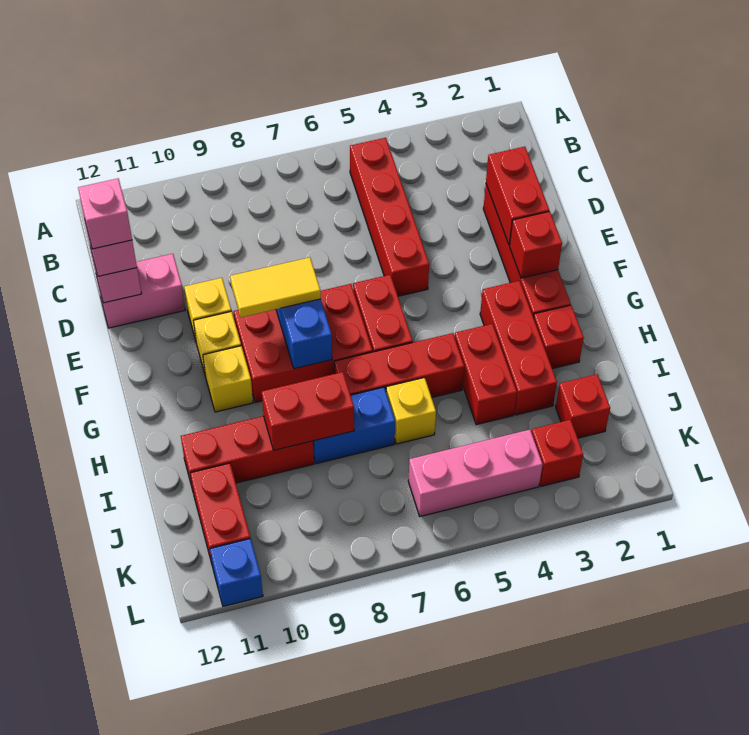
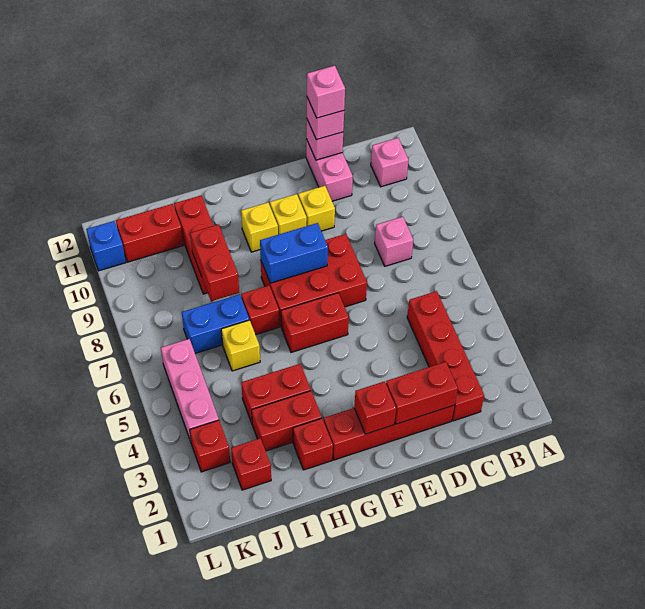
red 1x4 brick [350,138,429,296] -> red 1x4 brick turned to [407,291,484,421]
none -> pink 1x1 brick [371,138,408,187]
none -> pink 1x1 brick [375,217,413,266]
red 2x3 brick [234,284,373,403] -> red 2x3 brick turned to [261,234,367,326]
yellow 1x2 tile [230,257,321,317] -> none
red 1x3 brick [480,281,557,415] -> red 1x2 brick [252,391,322,451]
red 1x3 brick [335,333,464,398] -> red 1x1 brick [241,285,279,335]
blue 1x2 brick [313,387,395,464] -> blue 1x2 brick turned to [182,294,249,353]

